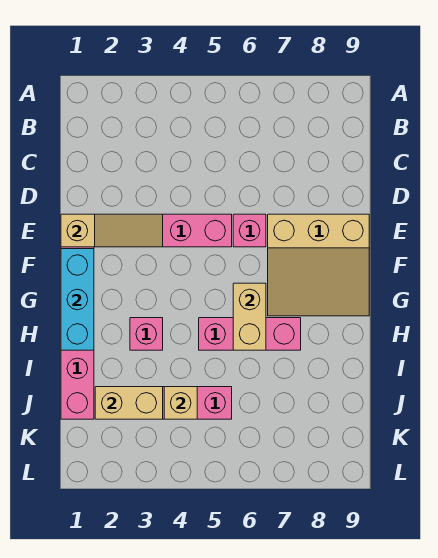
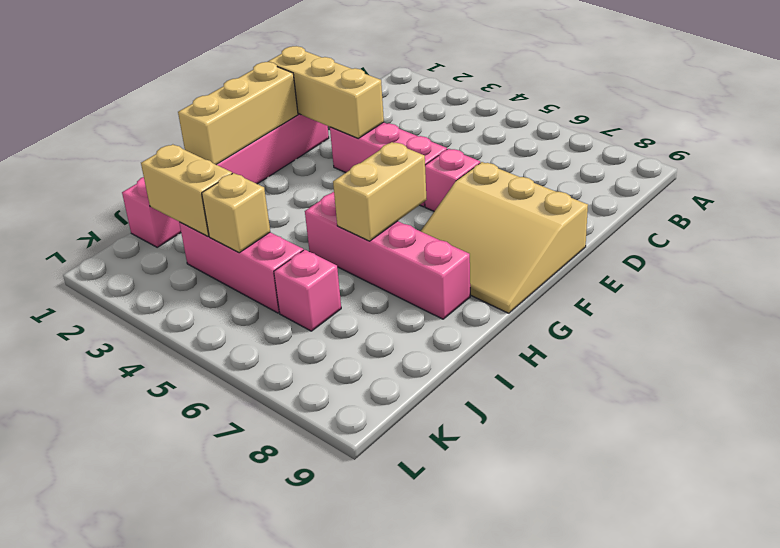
tan 1x3 slope [61,214,163,247] -> tan 1x3 brick [268,46,384,138]
cyan 1x3 brick [61,249,94,350] -> tan 1x3 brick [178,62,298,165]
pink 1x1 brick [130,318,163,350] -> pink 1x1 brick moved to [274,250,341,331]
pink 1x3 brick [199,318,301,350] -> pink 1x4 brick [305,192,470,319]

